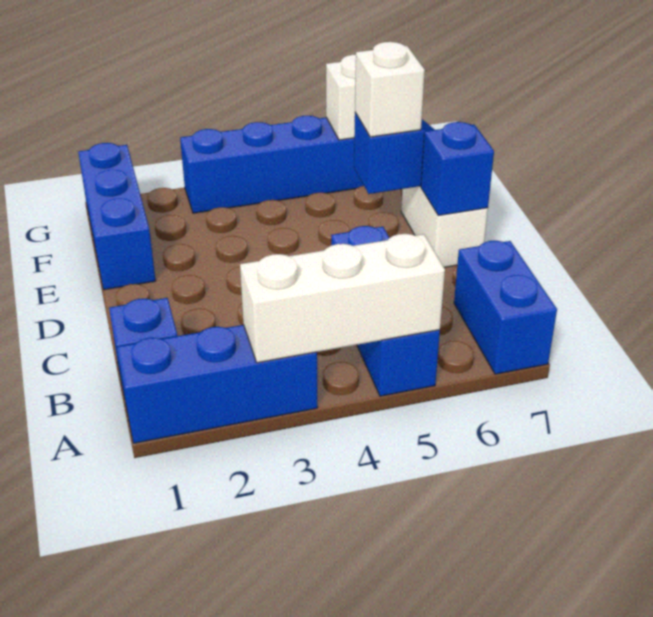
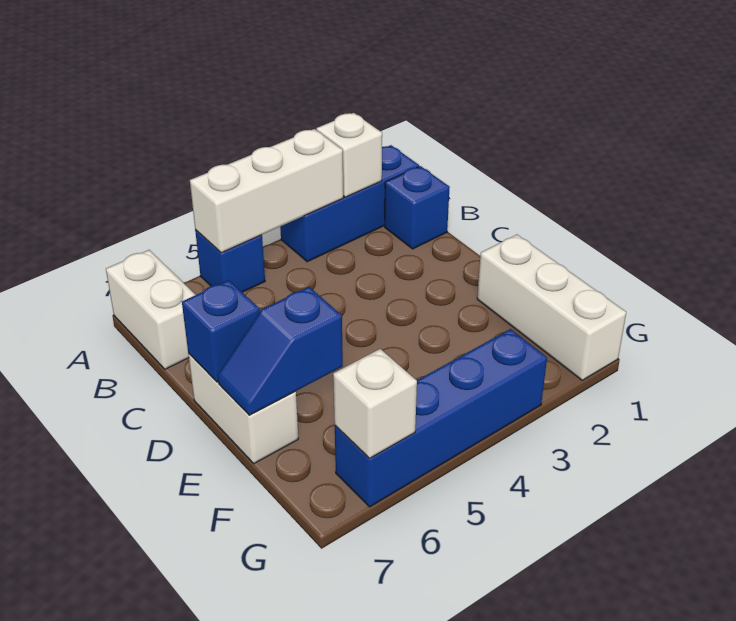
blue 1x3 brick [331,226,440,396] -> blue 1x1 brick [195,230,265,292]
blue 1x2 brick [454,241,557,374] -> white 1x2 brick [106,250,195,369]
blue 1x3 brick [78,143,156,290] -> white 1x3 brick [477,235,626,380]
white 1x1 brick [355,42,425,137] -> white 1x1 brick moved to [316,113,382,197]

